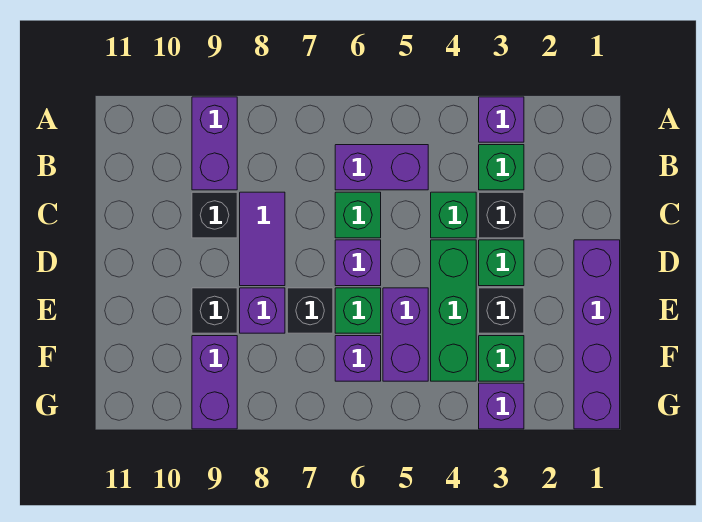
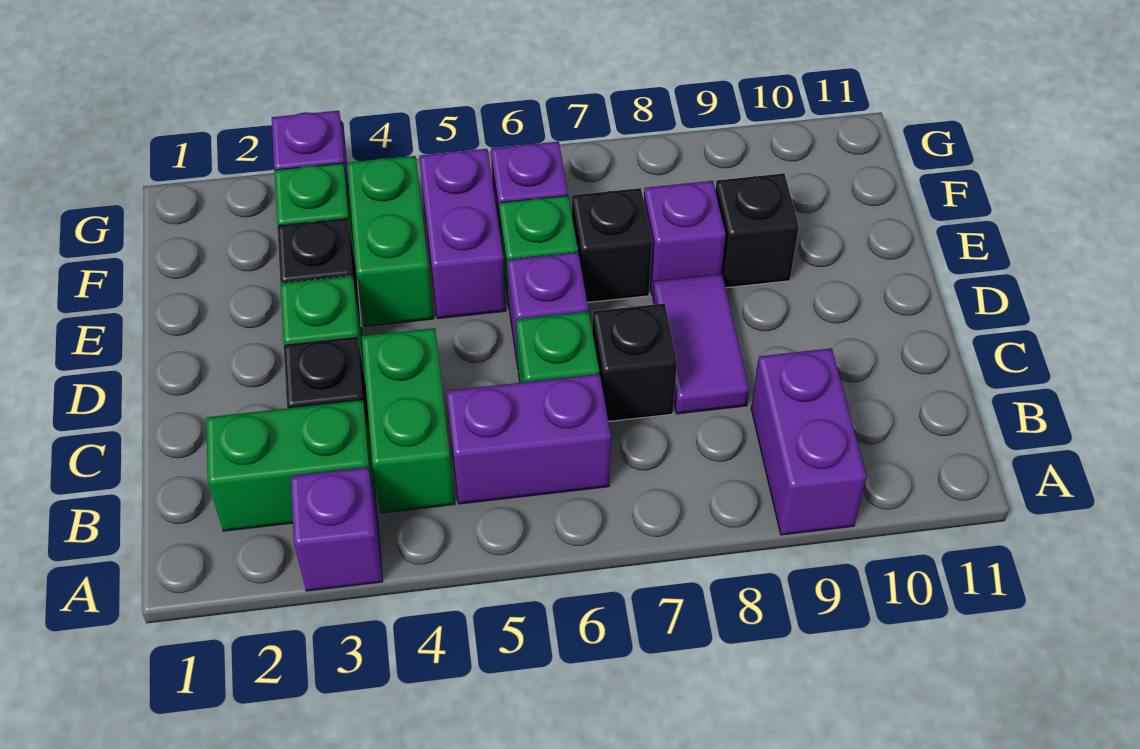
green 1x1 brick [479,145,524,190] -> green 1x2 brick [206,400,377,531]
green 1x1 brick [431,192,476,238] -> green 1x2 brick [362,328,455,513]
black 1x1 brick [192,192,237,238] -> black 1x1 brick moved to [592,303,677,422]
purple 1x4 brick [574,240,620,429] -> none
green 1x3 brick [431,240,476,381] -> green 1x2 brick [347,156,434,326]
purple 1x2 brick [192,336,237,429] -> none

